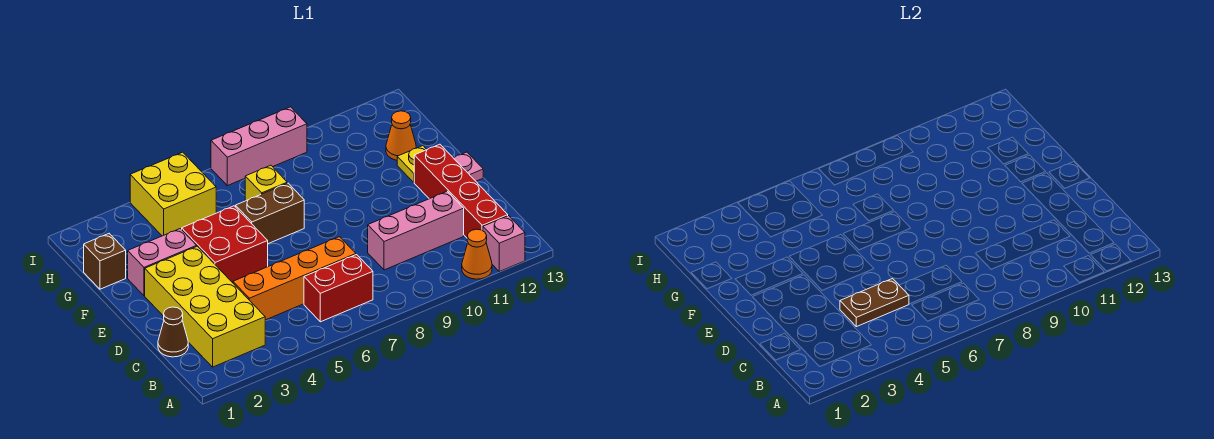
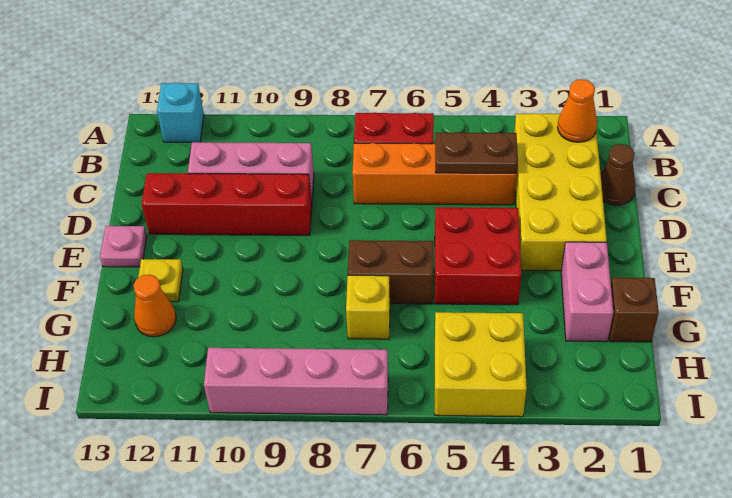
orange 1x1 cone [462,229,492,279] -> orange 1x1 cone moved to [557,79,597,142]
pink 1x1 brick [483,216,525,272] -> cyan 1x1 brick [157,83,204,142]
red 1x4 brick [414,144,508,238] -> red 1x4 brick turned to [142,173,312,235]
pink 1x2 brick [128,229,197,296] -> pink 1x2 brick turned to [561,242,613,342]
pink 1x3 brick [211,107,307,186] -> pink 1x4 brick [204,348,388,415]

